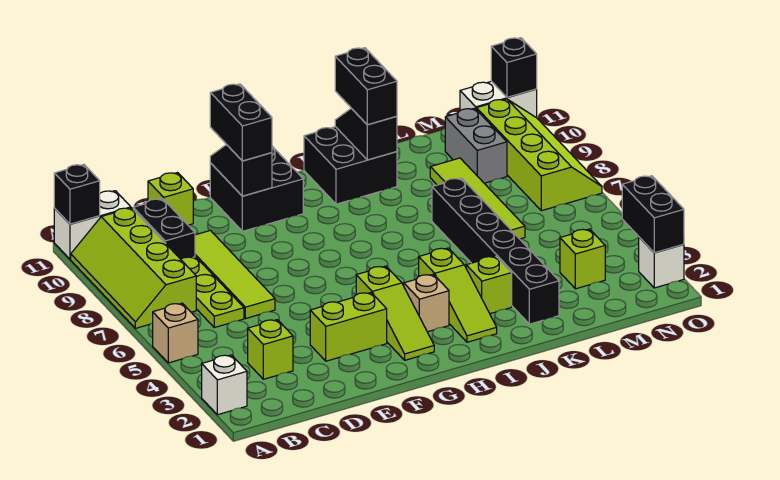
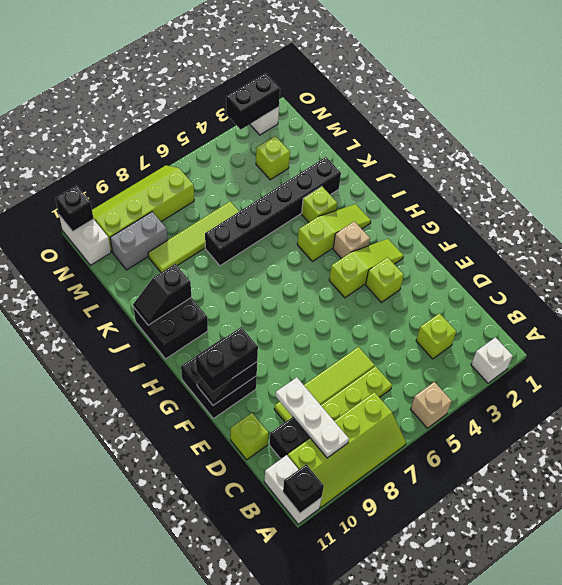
none -> white 1x3 plate [276,377,349,458]
lime 1x2 brick [310,293,387,361] -> lime 1x1 brick [366,257,404,302]
black 1x2 brick [335,48,397,125] -> none

